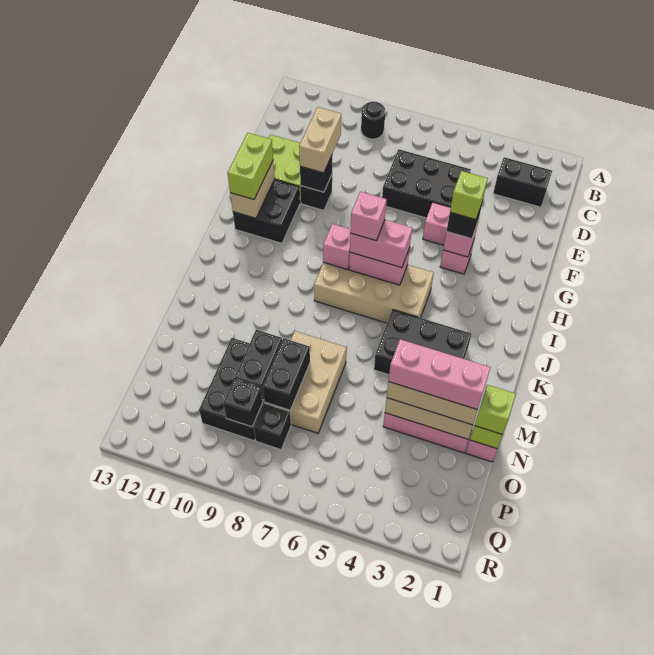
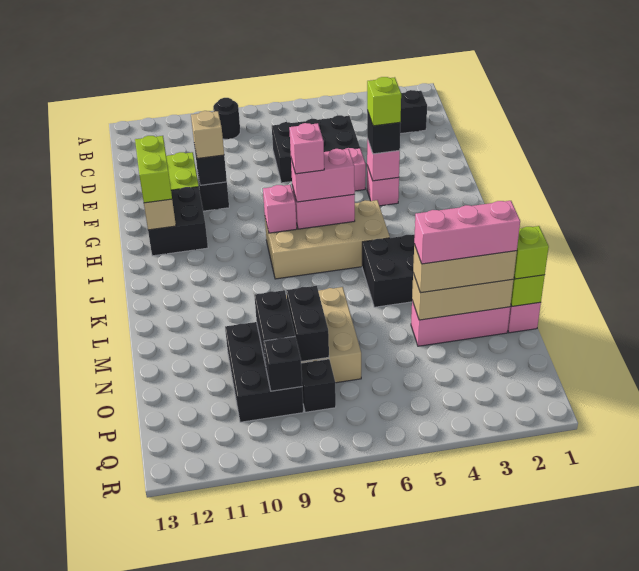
tan 1x2 brick [299,107,341,173] -> tan 1x1 brick [191,111,224,159]

